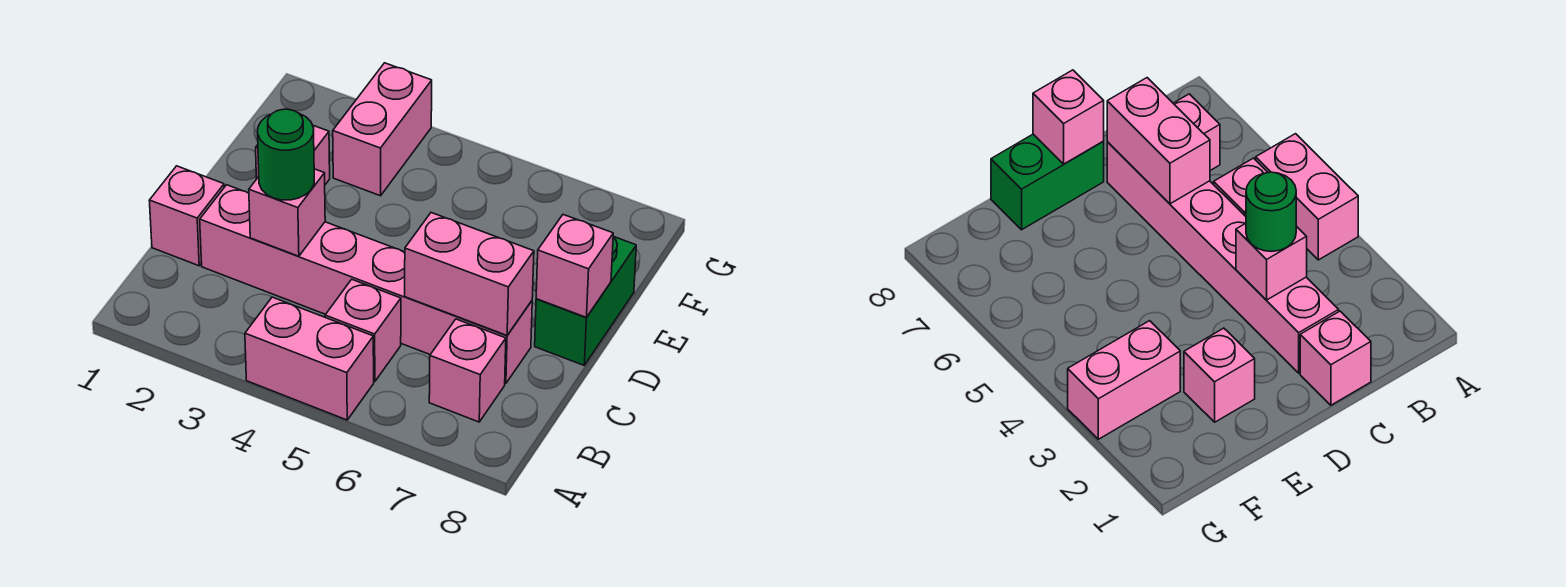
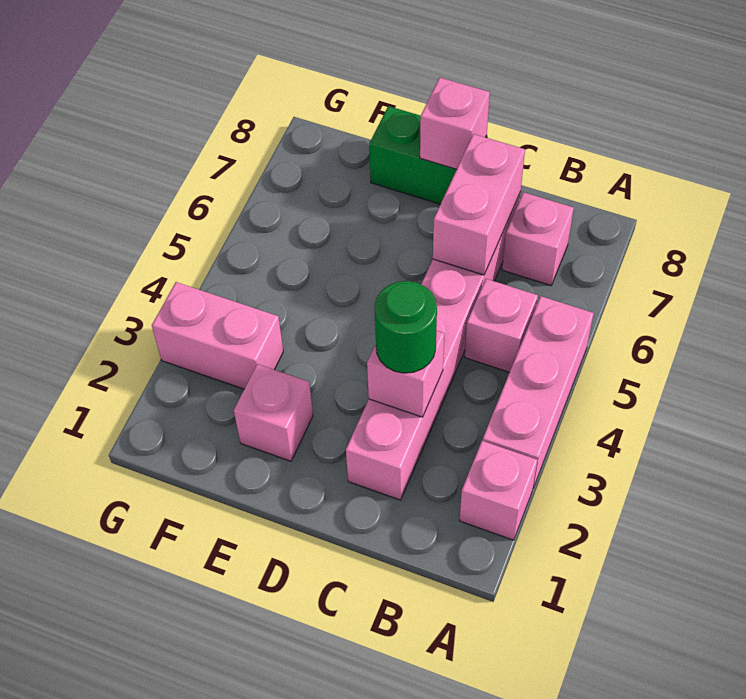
pink 1x2 brick [245,297,374,420] -> pink 1x3 brick [483,296,594,488]
pink 1x1 brick [149,166,224,266] -> pink 1x1 brick moved to [460,441,537,540]

